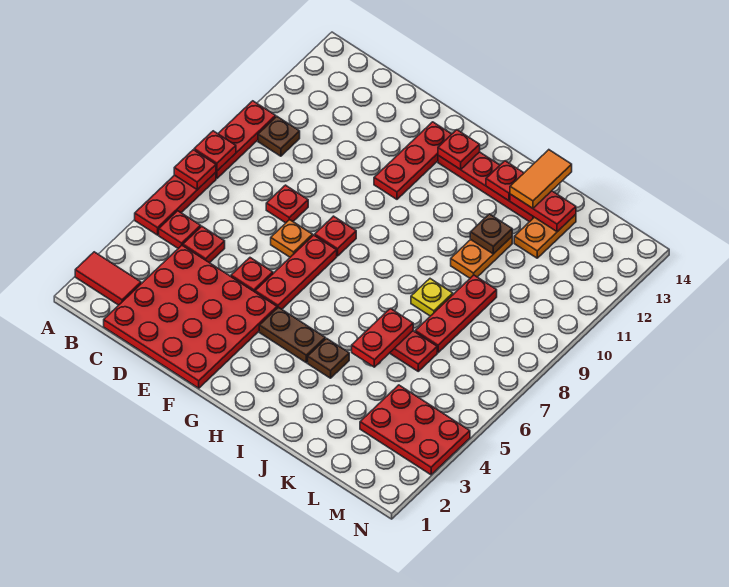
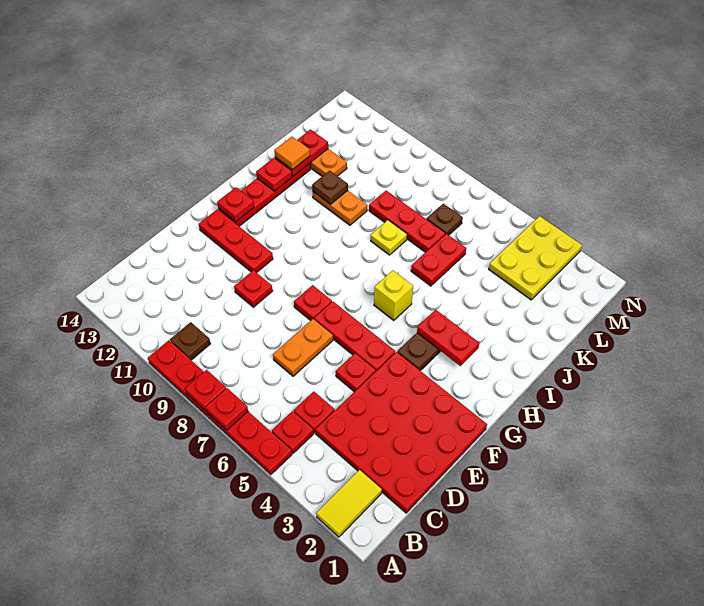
red 1x2 tile [75,252,141,305] -> yellow 1x2 tile [316,470,382,537]
red 1x1 plate [266,185,308,223] -> red 1x1 plate moved to [234,270,273,307]
orange 1x1 plate [271,220,313,257] -> orange 1x2 plate [273,319,333,376]
none -> yellow 1x1 brick [374,270,413,320]
brown 1x1 plate [308,338,349,378] -> brown 1x1 plate moved to [427,204,463,235]
red 1x2 plate [352,308,413,367] -> red 1x2 plate moved to [417,310,480,366]
orange 1x2 tile [510,150,572,208] -> orange 1x1 tile [274,137,310,170]
red 2x3 plate [360,385,470,475] -> yellow 2x3 plate [489,216,582,300]

